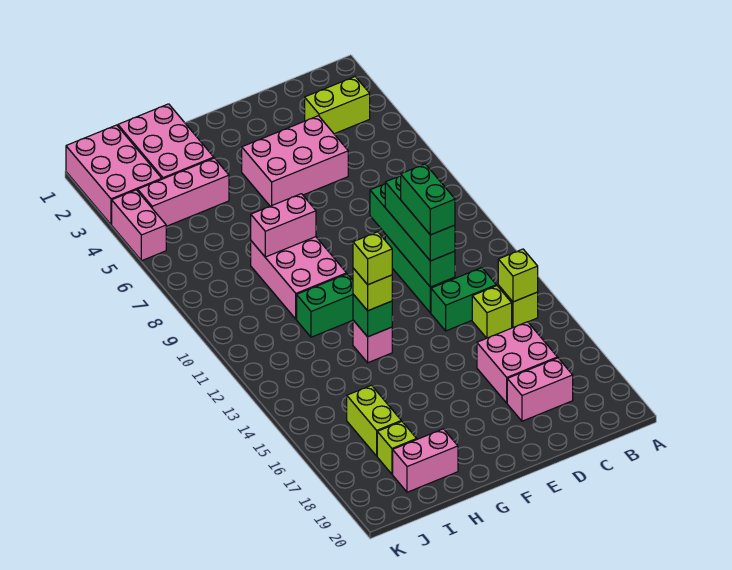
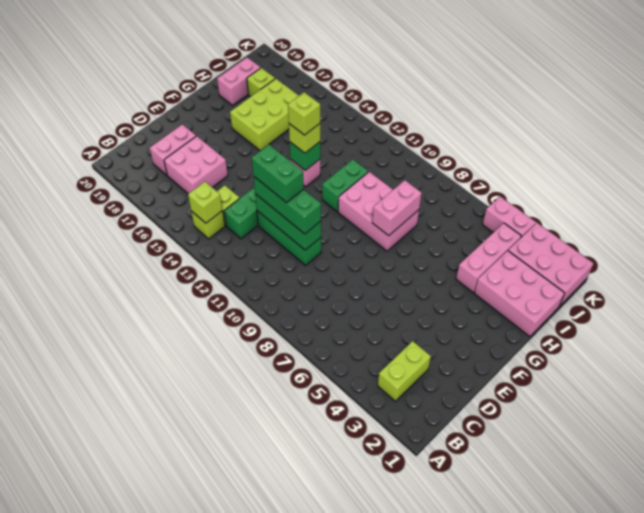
pink 2x3 brick [242,116,348,206] -> none
green 1x4 brick [370,184,455,287] -> green 1x3 brick [255,194,321,250]
lime 1x2 brick [347,385,401,456] -> lime 2x3 brick [230,79,299,151]

